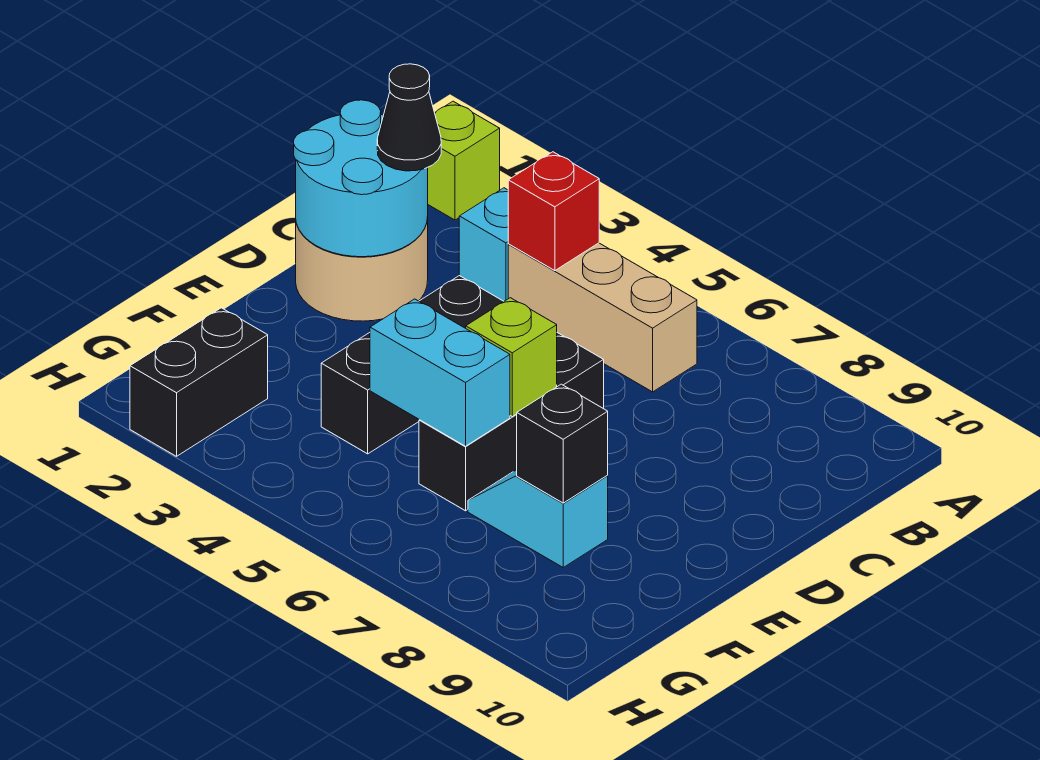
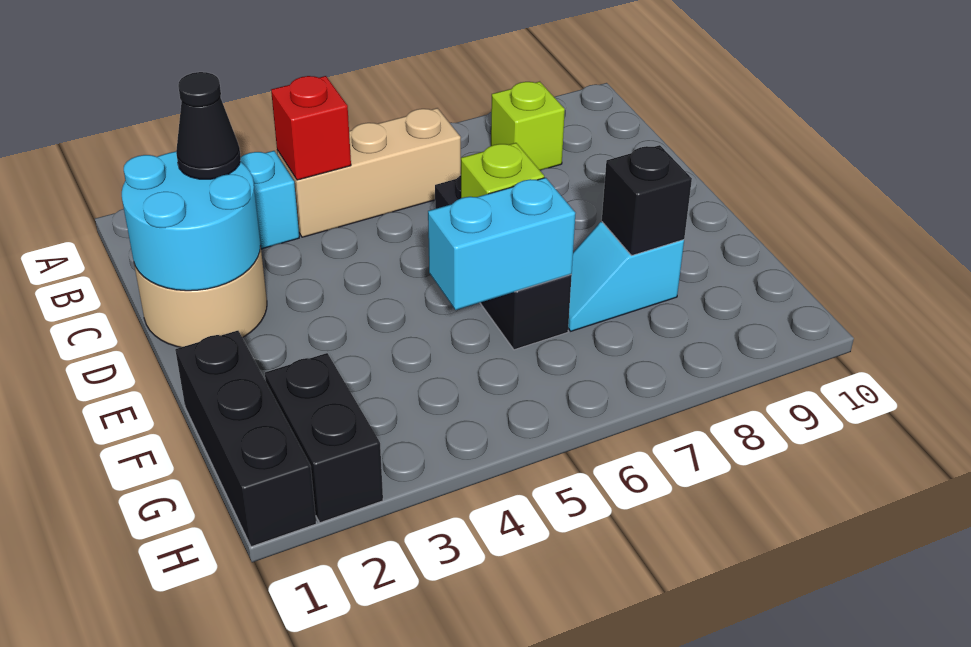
lime 1x1 brick [428,101,500,220] -> lime 1x1 brick moved to [491,81,565,170]
black 1x3 brick [321,276,504,454] -> black 1x3 brick moved to [175,331,316,547]

